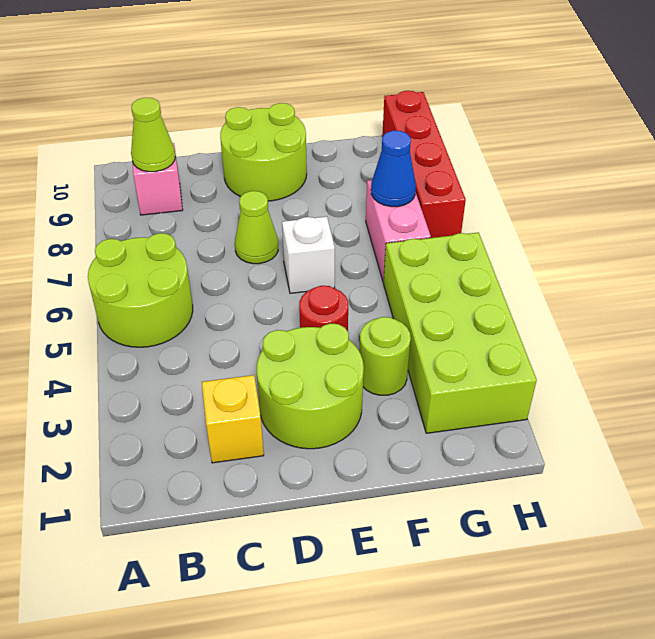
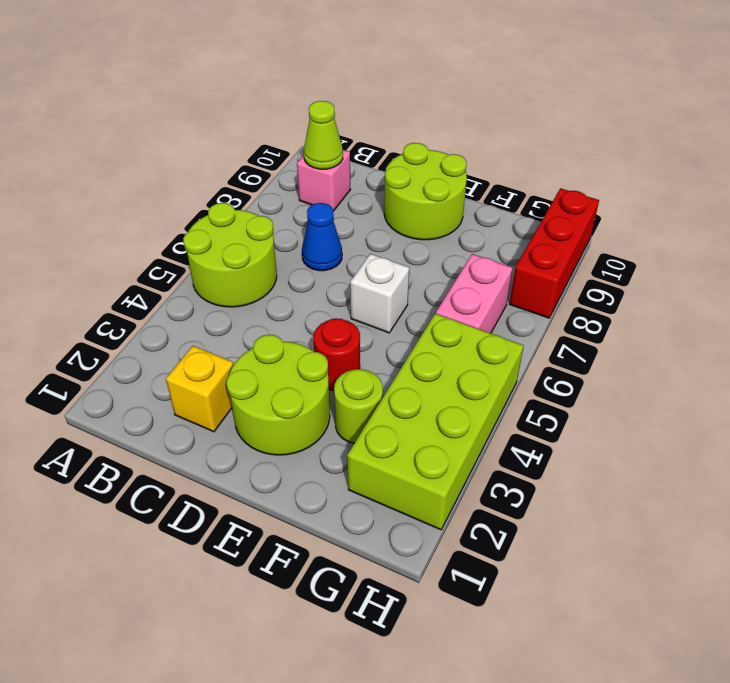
lime 1x1 cone [235,191,278,264] -> none
blue 1x1 cone [371,130,416,207] -> blue 1x1 cone moved to [302,203,342,271]
red 1x4 brick [382,91,466,238] -> red 1x3 brick [509,188,599,318]

